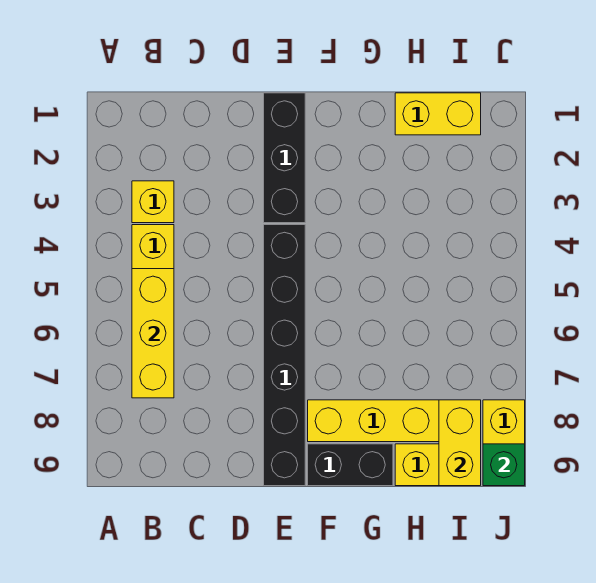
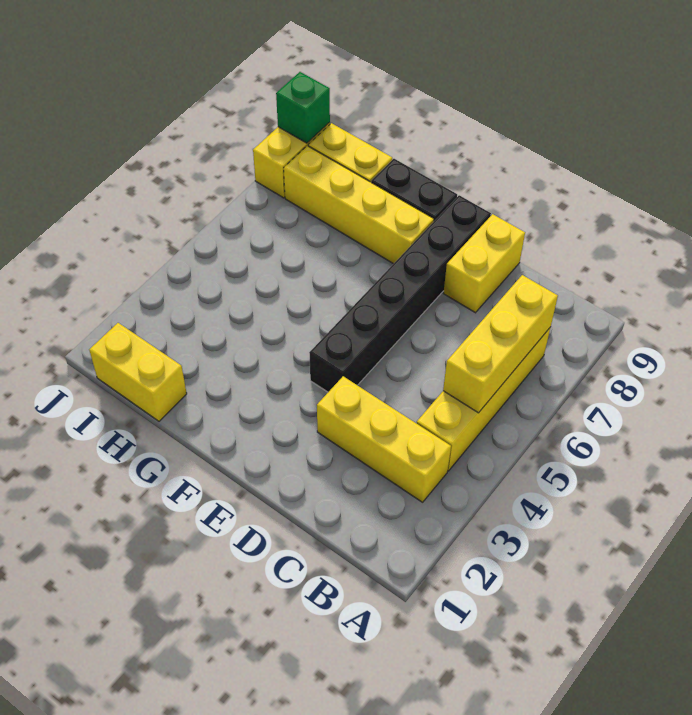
yellow 1x1 brick [132,181,174,223] -> yellow 1x3 brick [317,376,451,502]
black 1x3 brick [264,93,305,223] -> none
yellow 1x2 brick [439,400,481,486] -> yellow 1x2 brick moved to [443,214,525,313]

